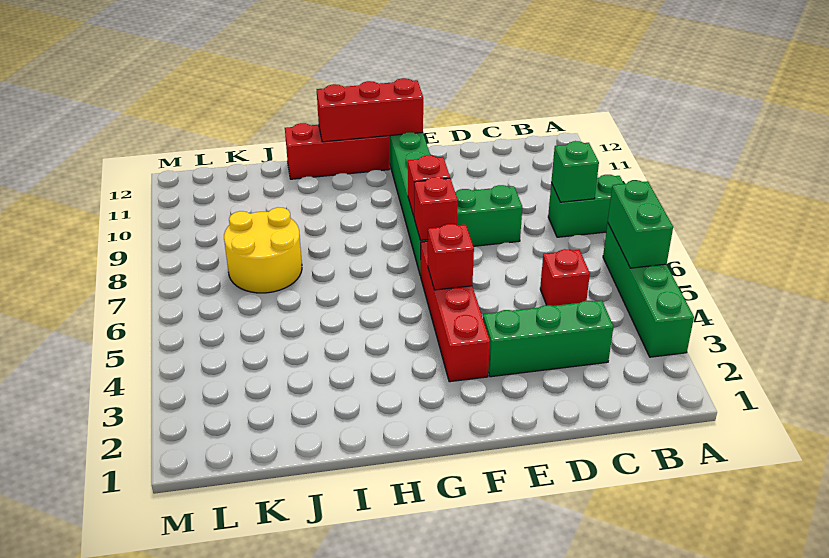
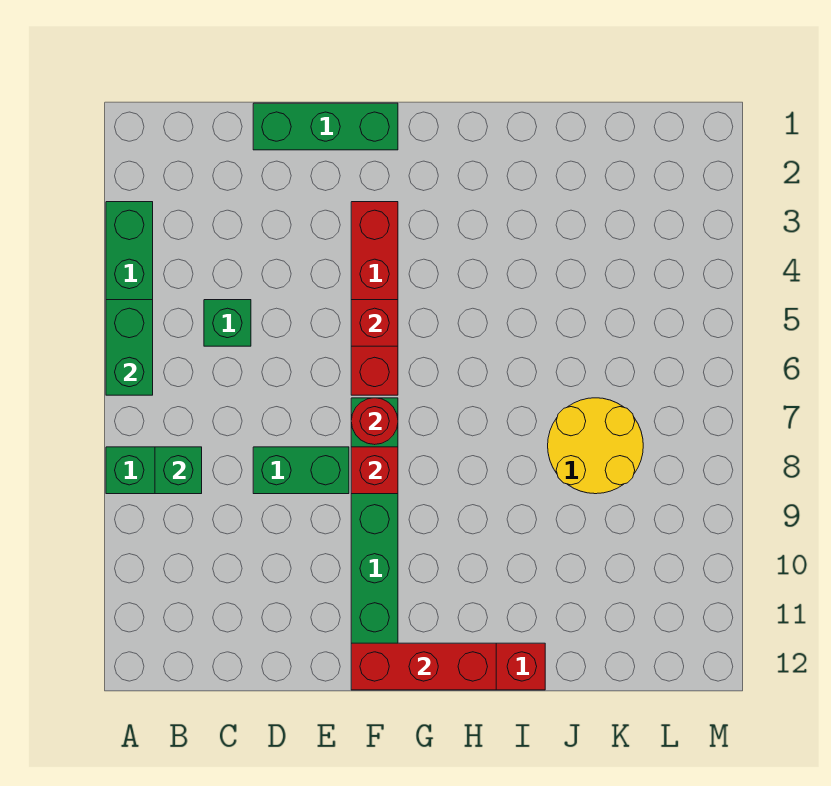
green 1x3 brick [483,300,614,377] -> green 1x3 brick moved to [253,103,398,150]
red 1x1 brick [540,249,590,306] -> green 1x1 brick [204,300,251,346]
red 1x1 brick [414,177,458,240] -> red 1x1 round brick [351,398,398,445]

